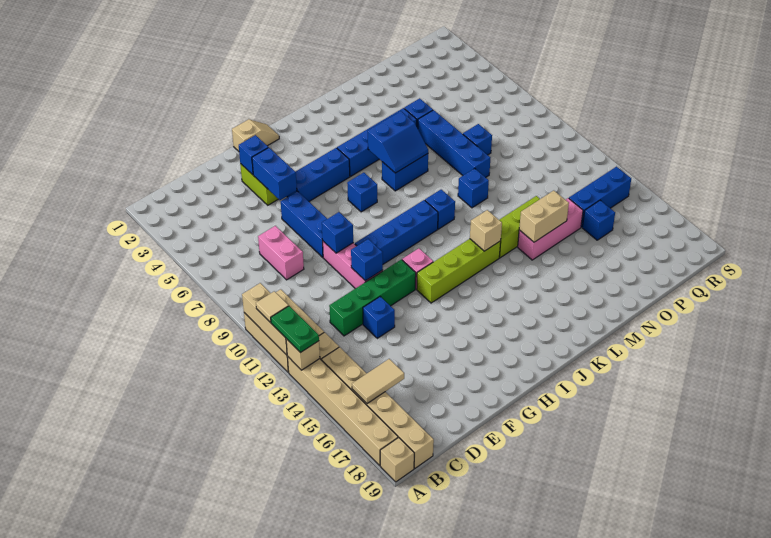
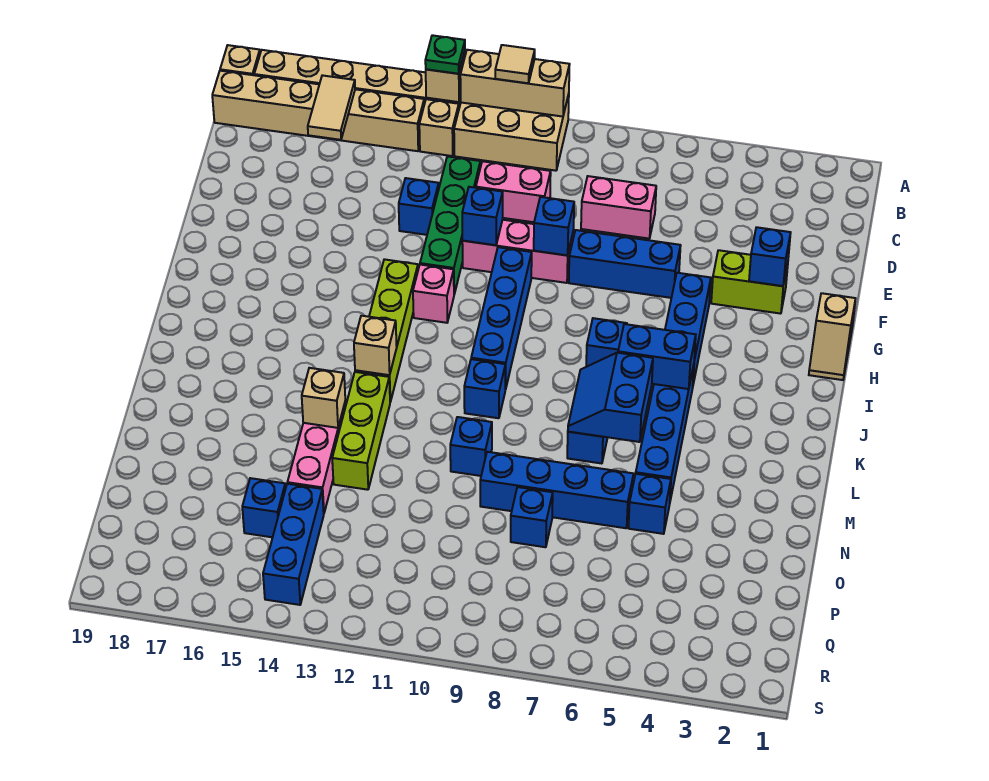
green 1x2 plate [271,306,319,353] -> green 1x1 plate [425,35,465,74]
none -> pink 1x2 brick [476,161,551,222]
blue 1x2 brick [252,148,297,200] -> blue 1x2 brick moved to [618,324,696,389]
tan 1x2 brick [519,191,569,242] -> tan 1x1 brick [302,368,345,428]

